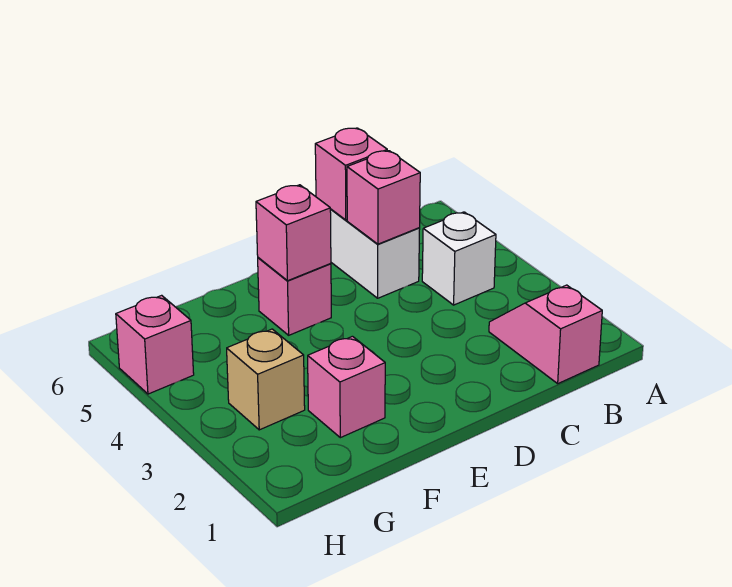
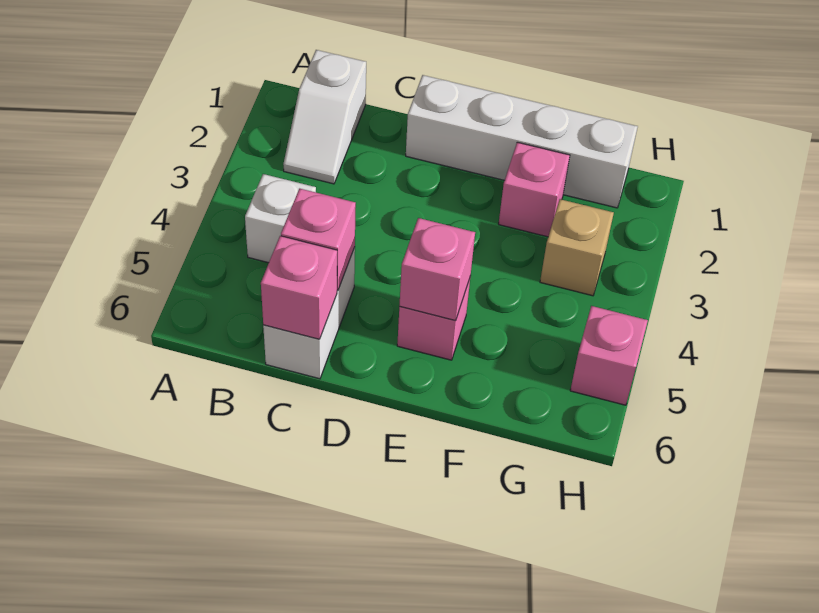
pink 1x2 slope [489,285,602,383] -> white 1x2 slope [283,50,366,184]
none -> white 1x4 brick [406,75,638,208]

